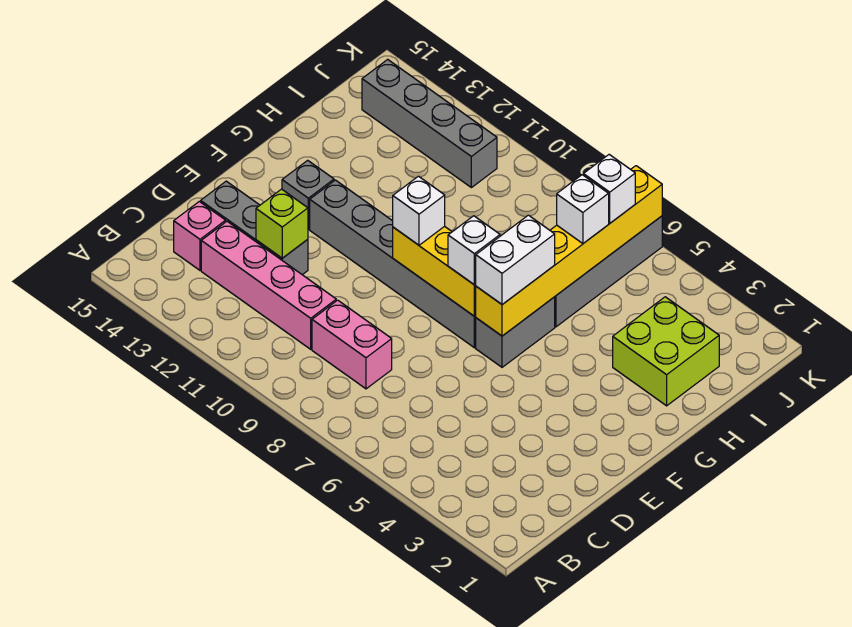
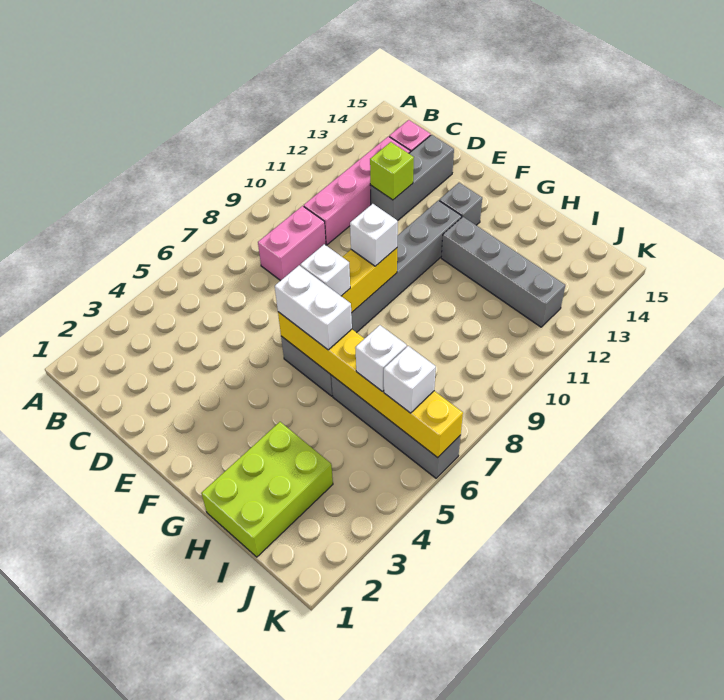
lime 2x2 brick [613,297,719,406] -> lime 2x3 brick [201,422,333,557]
grey 1x4 brick [362,59,497,188] -> grey 1x4 brick turned to [441,217,565,327]

